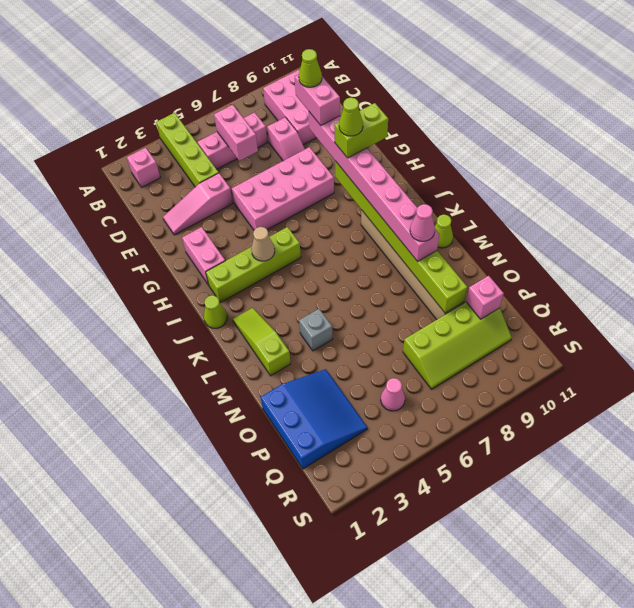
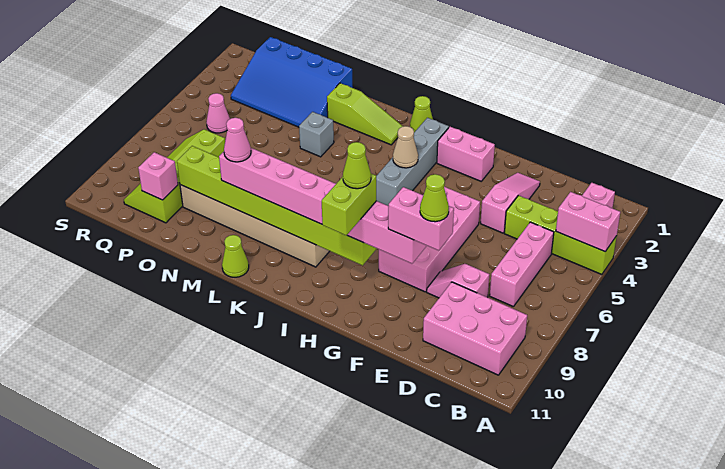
pink 1x2 brick [214,105,258,161] -> pink 1x2 brick moved to [556,192,620,252]
lime 1x4 brick [206,227,301,303] -> grey 1x4 brick [376,118,449,206]
blue 3x3 slope [261,369,367,469] -> blue 3x4 slope [231,37,353,127]

